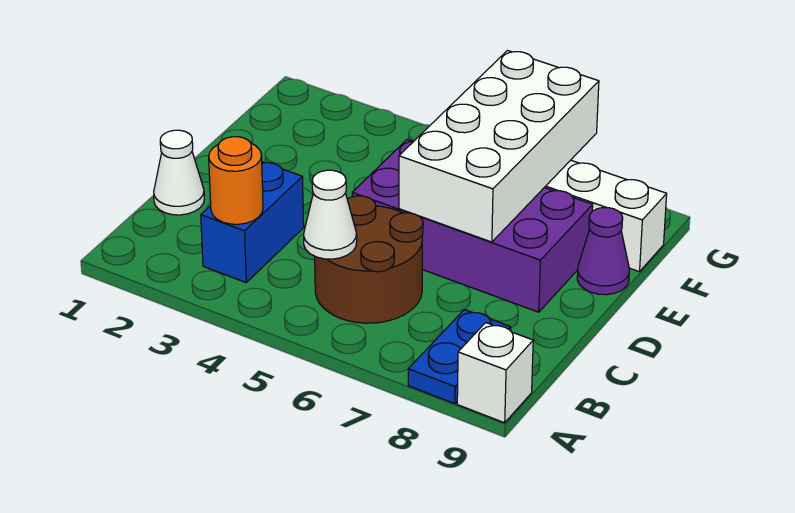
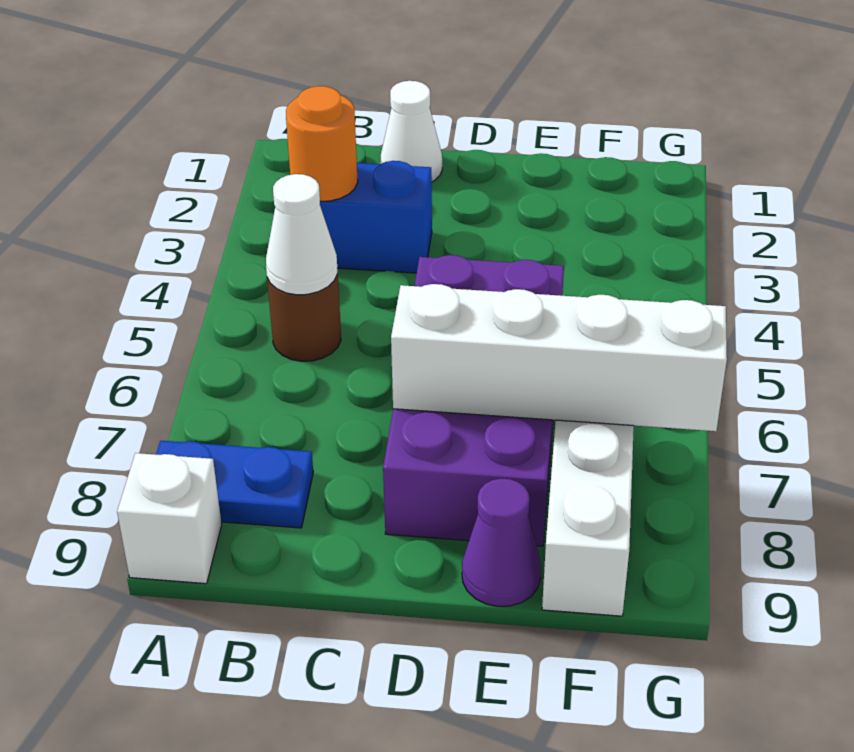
brown 2x2 round brick [315,196,423,323] -> brown 1x1 round brick [267,271,341,361]
white 2x4 brick [399,51,599,242] -> white 1x4 brick [391,284,727,431]

